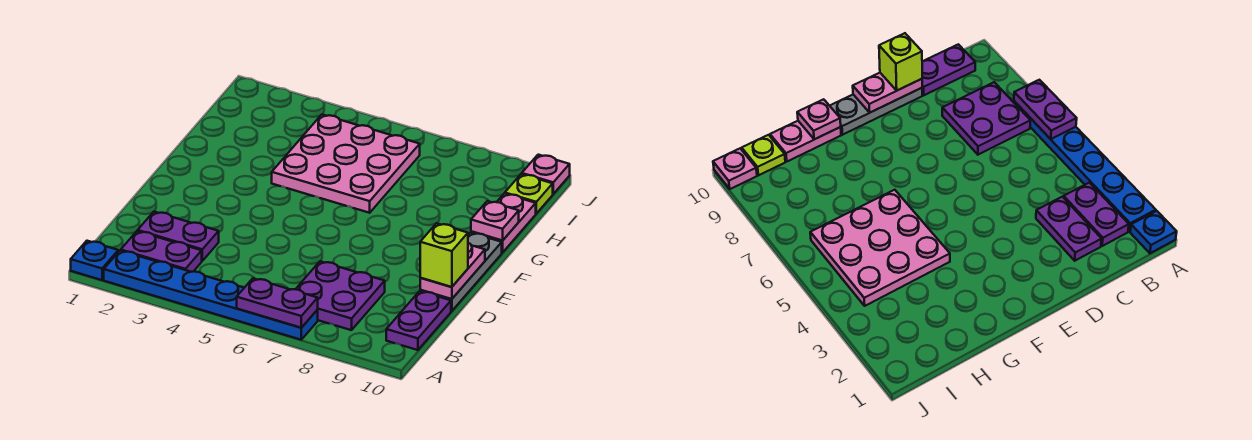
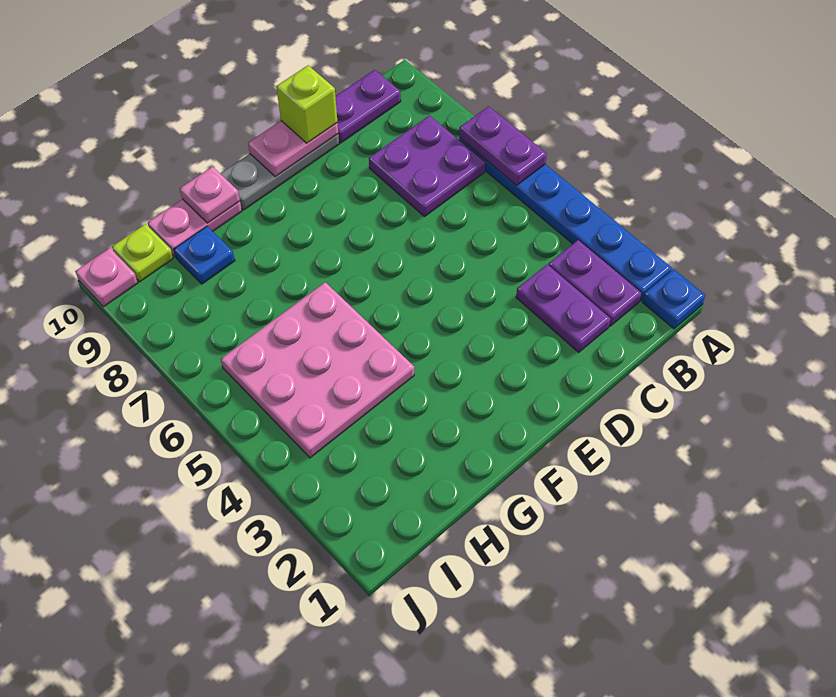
none -> blue 1x1 plate [174,226,235,284]

